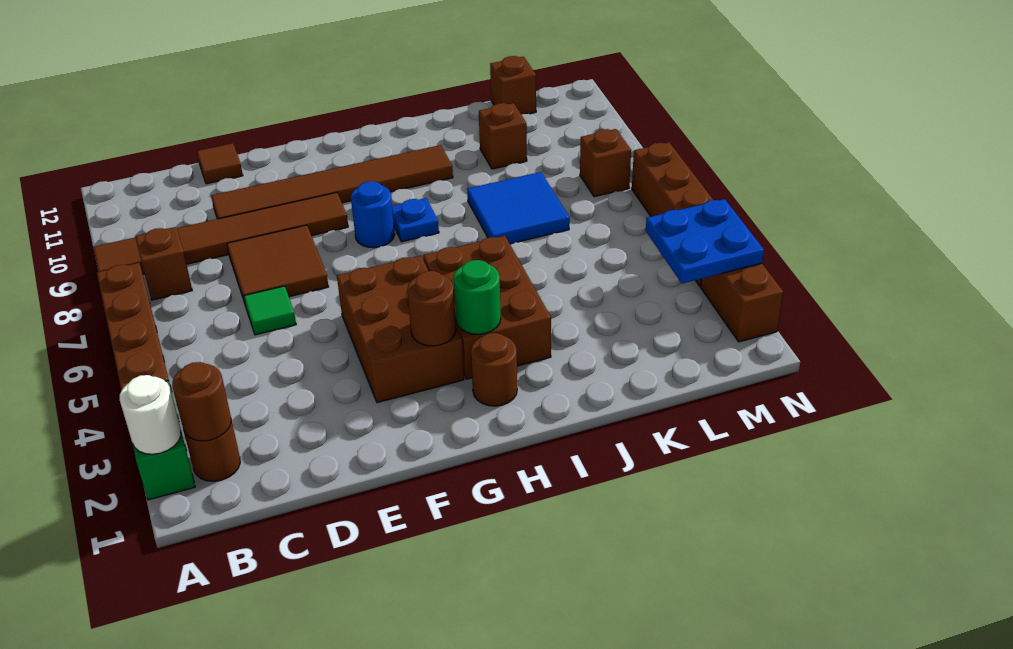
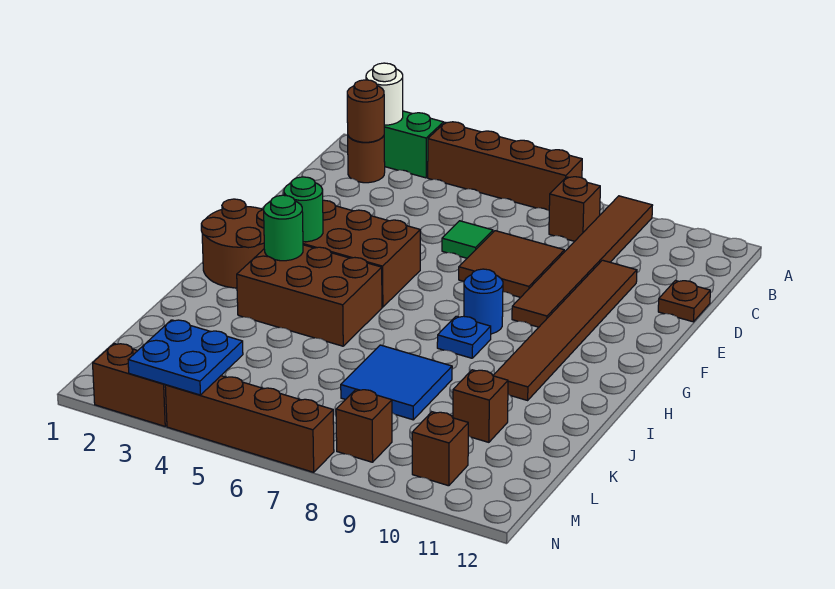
brown 1x1 tile [197,143,243,184] -> brown 1x1 plate [658,281,710,322]
brown 1x1 round brick [407,271,456,346] -> green 1x1 round brick [284,177,323,242]
brown 1x1 round brick [471,333,517,406] -> brown 2x2 round brick [201,199,264,288]
brown 1x1 brick [490,56,536,115] -> brown 1x1 brick moved to [412,412,468,486]

